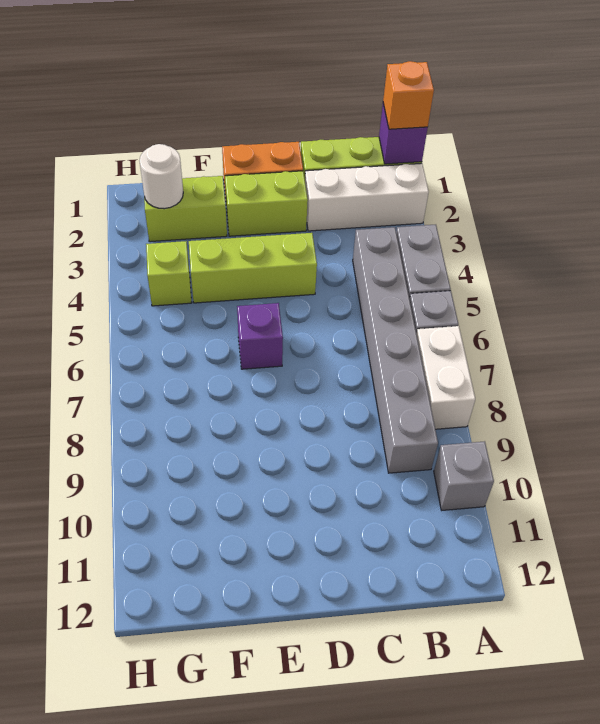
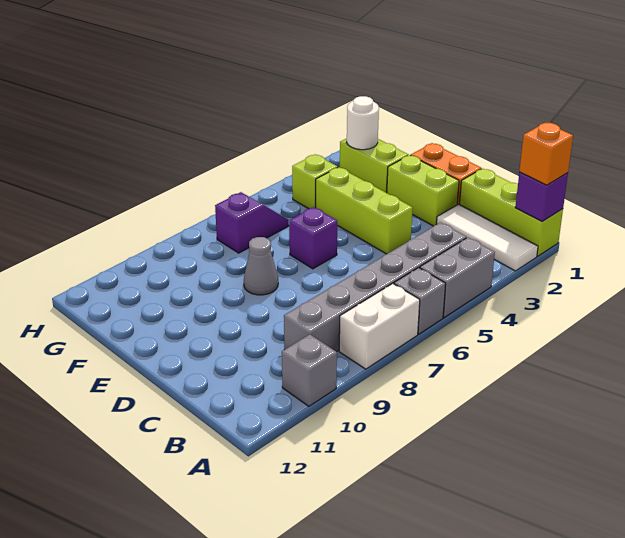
white 1x3 brick [305,163,429,231] -> white 1x3 tile [437,204,538,271]
none -> grey 1x1 cone [244,237,278,295]
none -> purple 1x2 slope [215,192,289,253]

